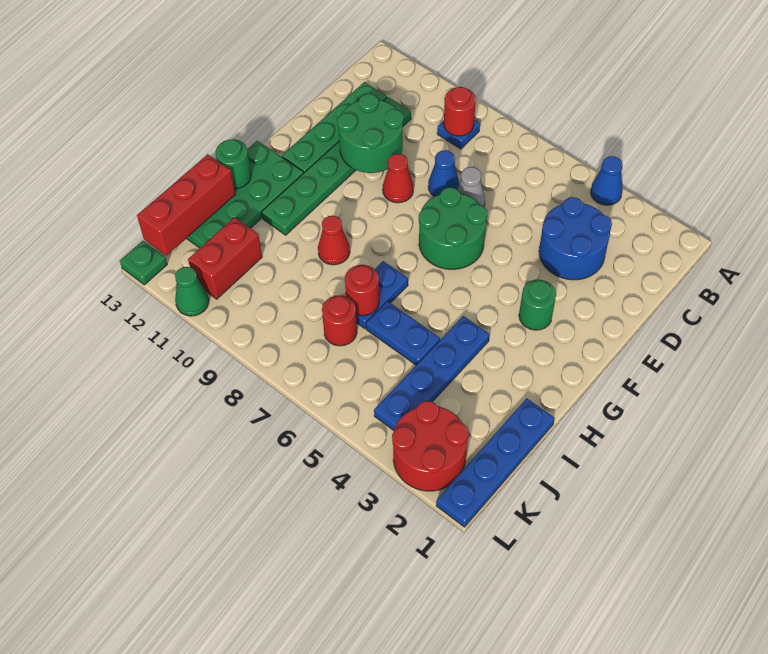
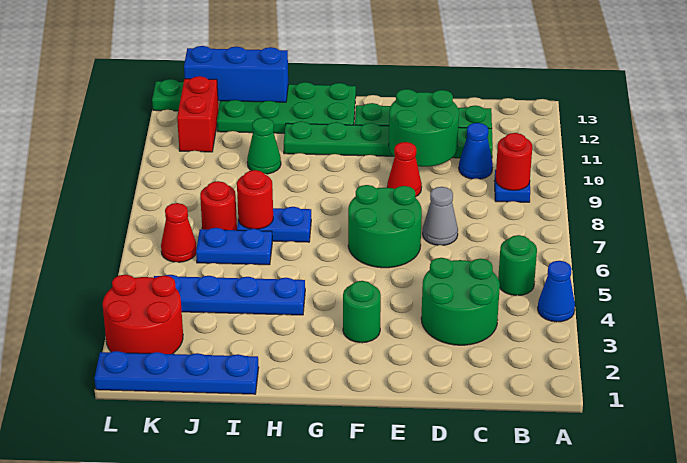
blue 2x2 round brick [539,197,612,280] -> green 2x2 round brick [421,258,500,345]
blue 1x1 cone [428,150,459,197] -> blue 1x1 cone moved to [459,123,493,179]
red 1x1 cone [318,216,350,265] -> red 1x1 cone moved to [161,203,197,262]
green 1x1 round brick [216,139,251,189] -> green 1x1 round brick moved to [498,235,537,295]
blue 1x2 plate [366,301,440,365] -> blue 1x2 plate turned to [196,228,272,265]
red 1x3 brick [137,154,235,255] -> blue 1x3 brick [184,46,288,102]
red 1x2 brick [188,217,262,299] -> red 1x2 brick turned to [177,76,219,152]
green 1x1 cone [175,267,209,316] -> green 1x1 cone moved to [247,118,281,174]

